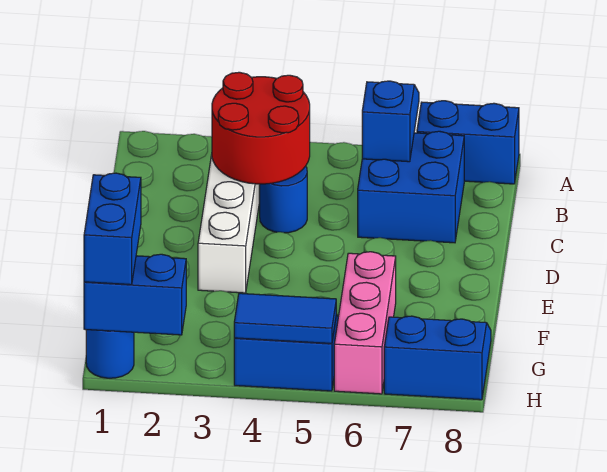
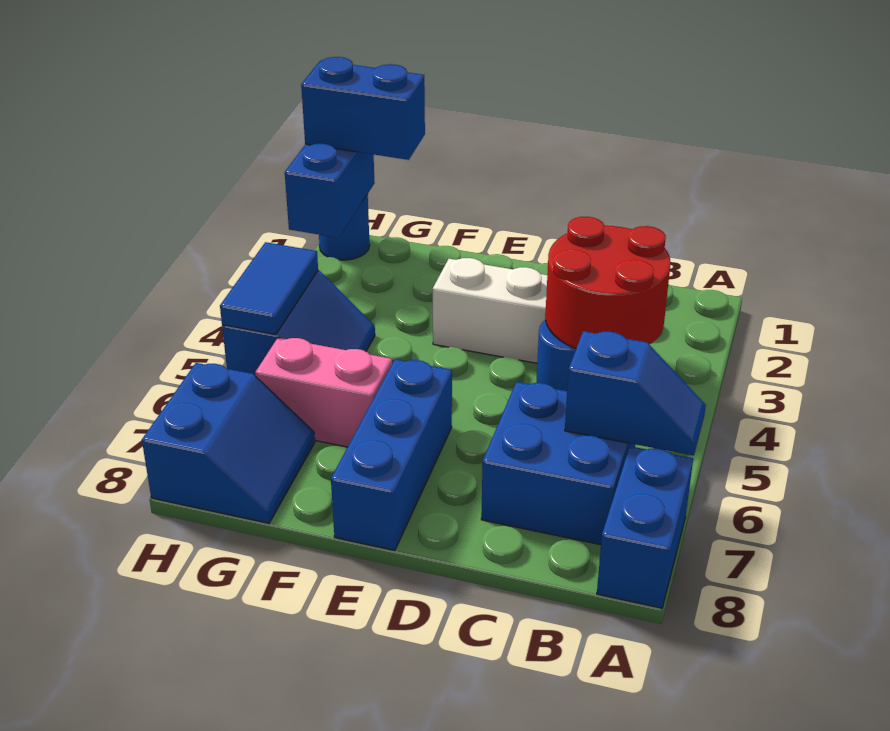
none -> blue 1x3 brick [331,359,452,551]
pink 1x3 brick [334,252,396,394] -> pink 1x2 brick [255,338,392,447]

